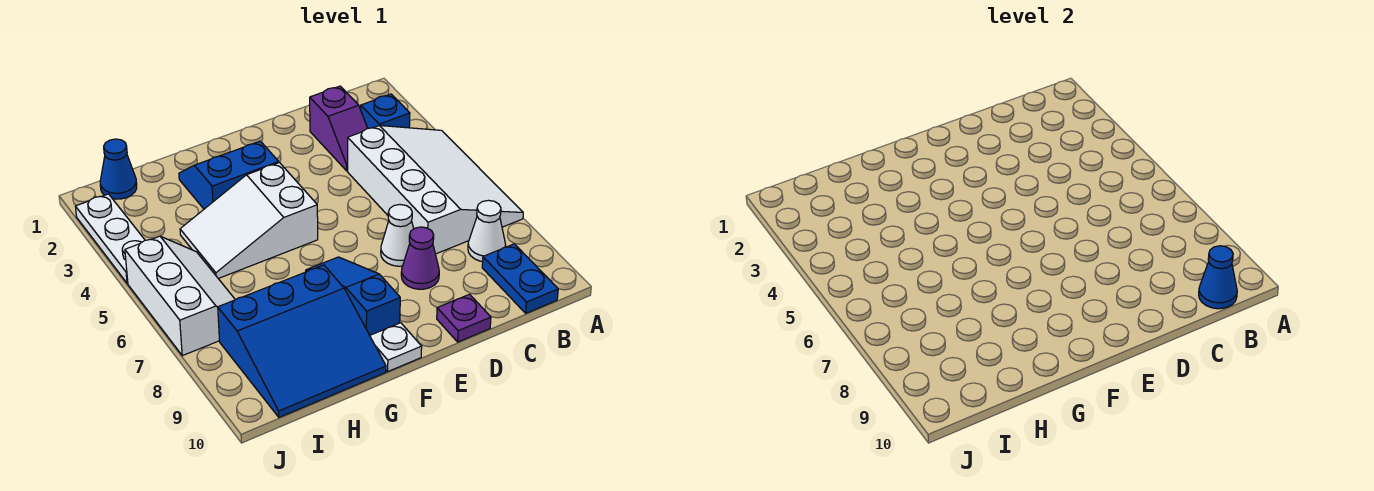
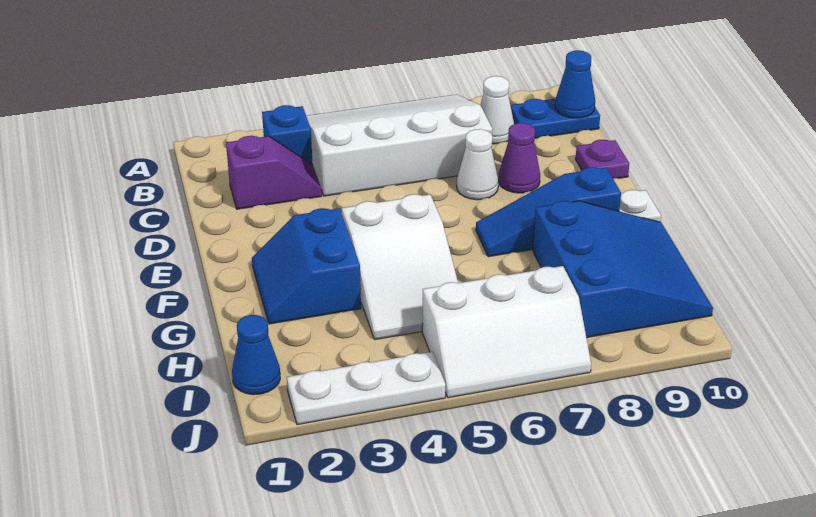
white 2x3 slope [125,236,235,356] -> white 2x3 slope turned to [422,266,591,398]

